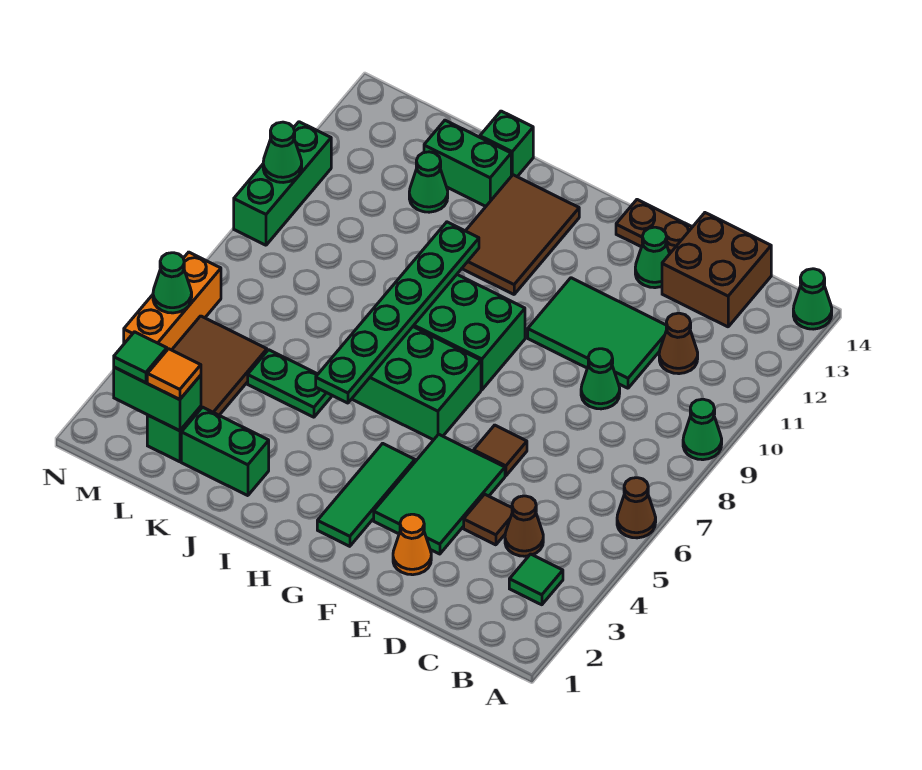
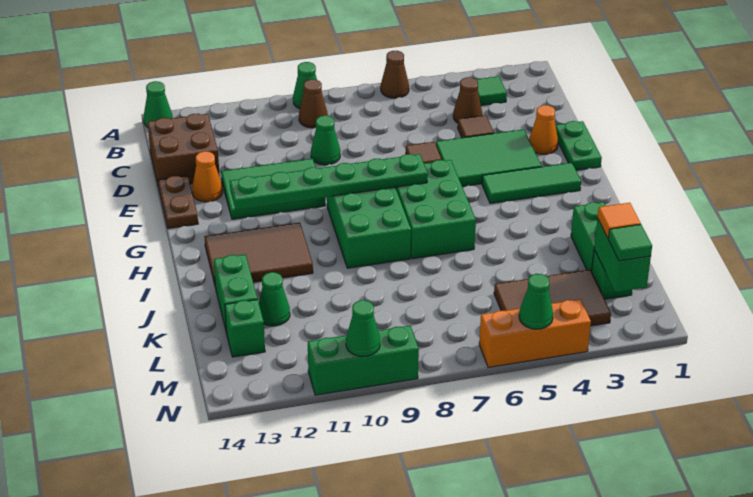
brown 1x1 cone [659,313,698,374] -> brown 1x1 cone moved to [299,79,328,128]
green 2x3 tile [528,278,667,388] -> green 2x3 tile turned to [221,159,325,219]
green 1x1 cone [635,227,670,288] -> orange 1x1 cone [192,151,223,202]
green 1x6 plate [316,222,479,403] -> green 1x6 plate moved to [230,154,428,210]
green 1x2 plate [248,350,332,417] -> green 1x2 plate moved to [555,121,602,170]
green 1x1 brick [480,111,533,176] -> green 1x1 brick moved to [225,299,265,357]

